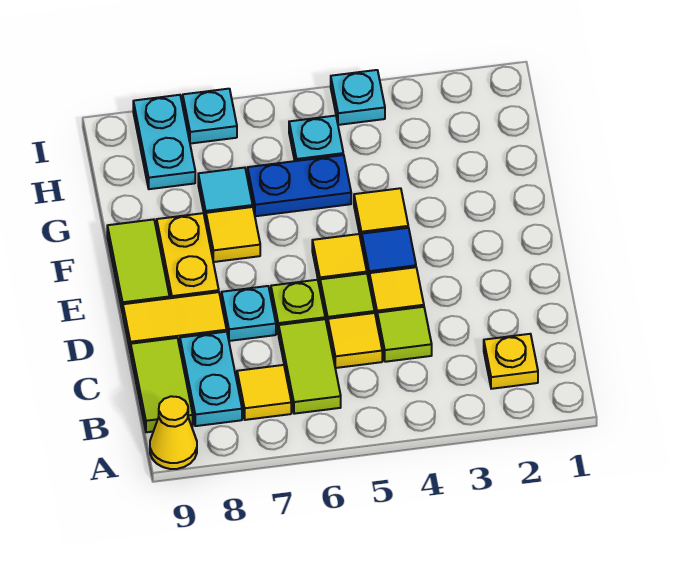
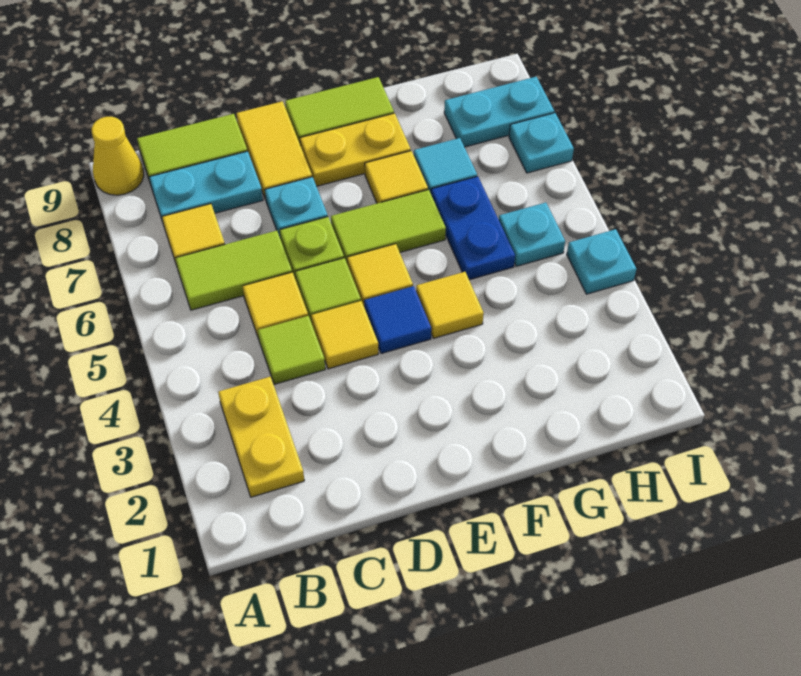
yellow 1x1 plate [484,334,538,389] -> yellow 1x2 plate [218,377,304,497]
none -> lime 1x2 tile [331,190,446,262]

